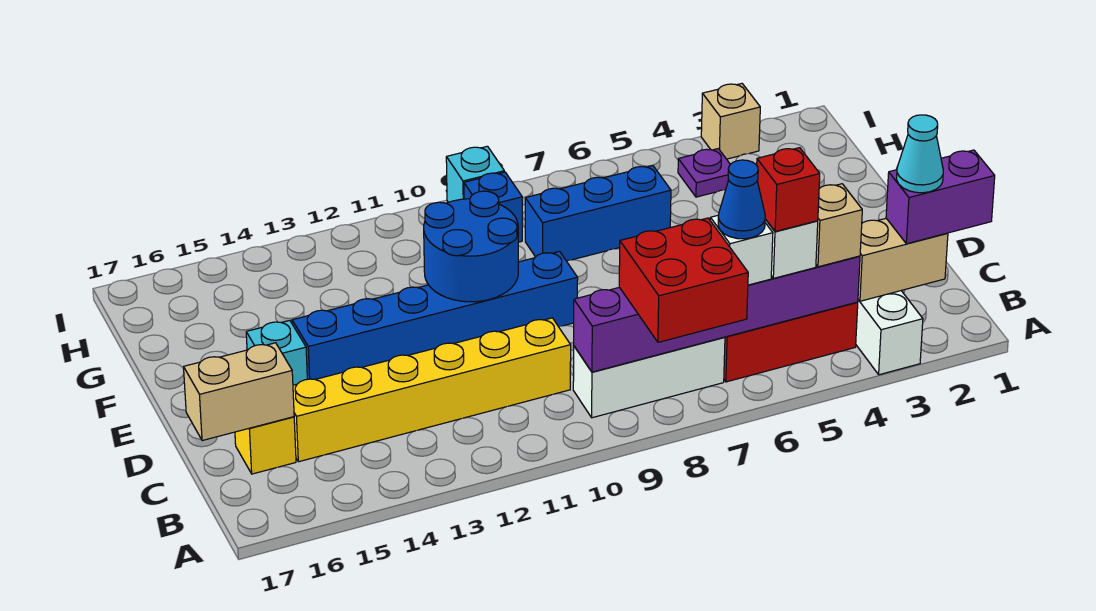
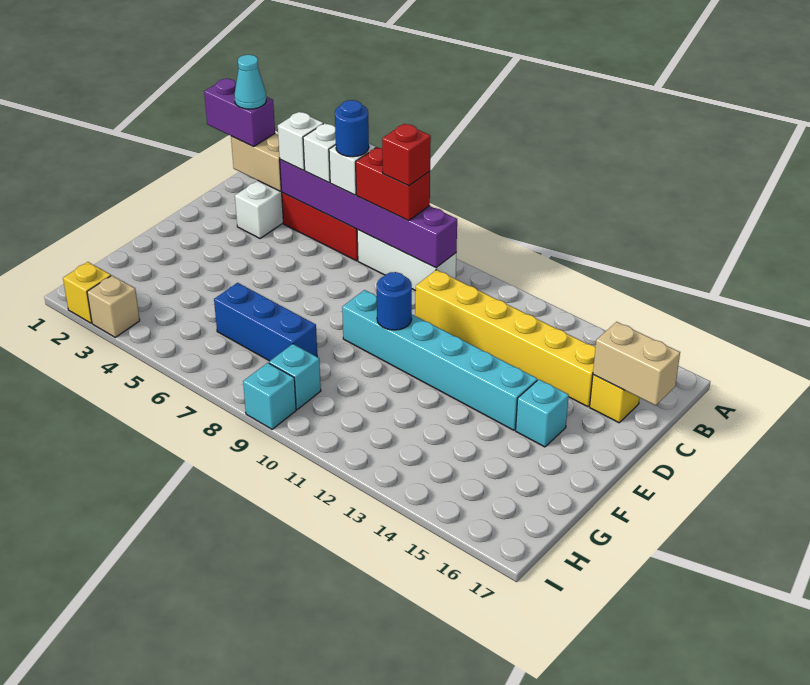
red 2x2 brick [619,218,748,342] -> red 1x2 brick [356,147,430,221]
tan 1x1 brick [816,184,862,267] -> white 1x1 brick [278,112,323,170]
red 1x1 brick [757,148,820,232] -> red 1x1 brick moved to [382,124,431,186]
blue 1x1 cone [718,160,765,239] -> blue 1x1 round brick [335,100,369,157]
blue 1x6 brick [292,252,578,380] -> cyan 1x6 brick [342,290,537,430]
blue 2x2 round brick [424,191,518,302] -> blue 1x1 round brick [377,272,412,330]
purple 1x1 plate [678,149,730,197] -> none
blue 1x1 brick [464,172,522,242] -> cyan 1x1 brick [269,344,321,409]
none -> yellow 1x1 brick [63,262,111,323]

